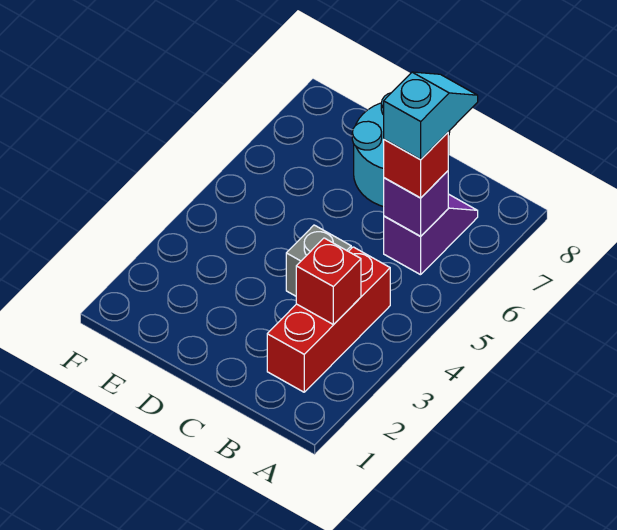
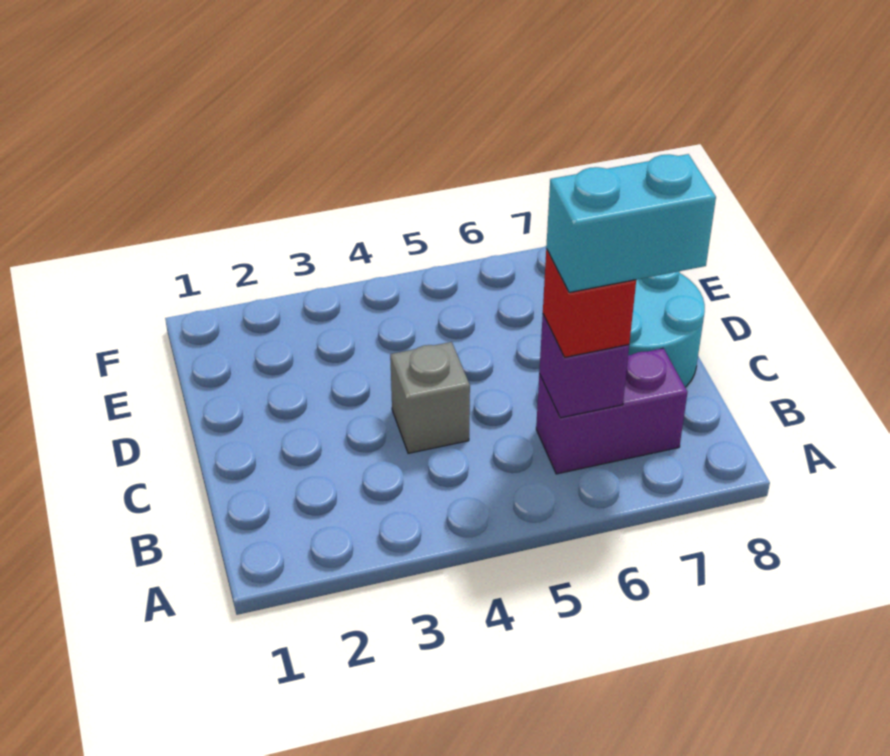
red 1x3 brick [267,247,390,392] -> none
red 1x1 brick [296,238,361,325] -> none
purple 1x2 slope [384,194,478,275] -> purple 1x2 brick [536,348,687,474]
cyan 1x2 slope [384,72,478,160] -> cyan 1x2 brick [546,154,716,293]

